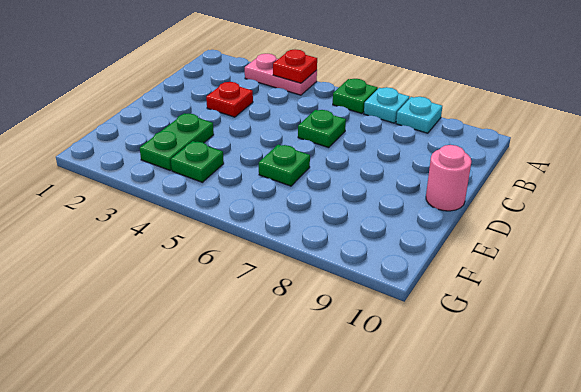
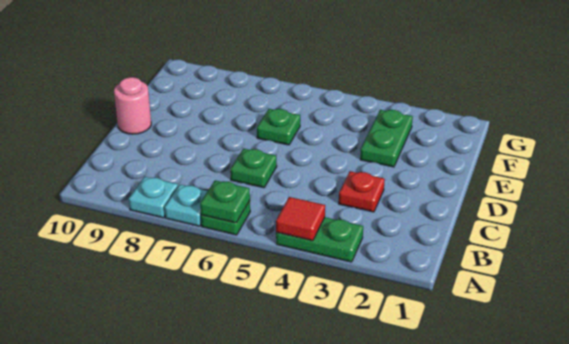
pink 1x2 plate [245,54,317,95] -> green 1x2 plate [276,217,363,262]
red 1x1 plate [273,49,317,83] -> red 1x1 tile [276,197,325,241]
green 1x1 plate [171,141,224,182] -> green 1x1 plate moved to [200,180,250,223]

